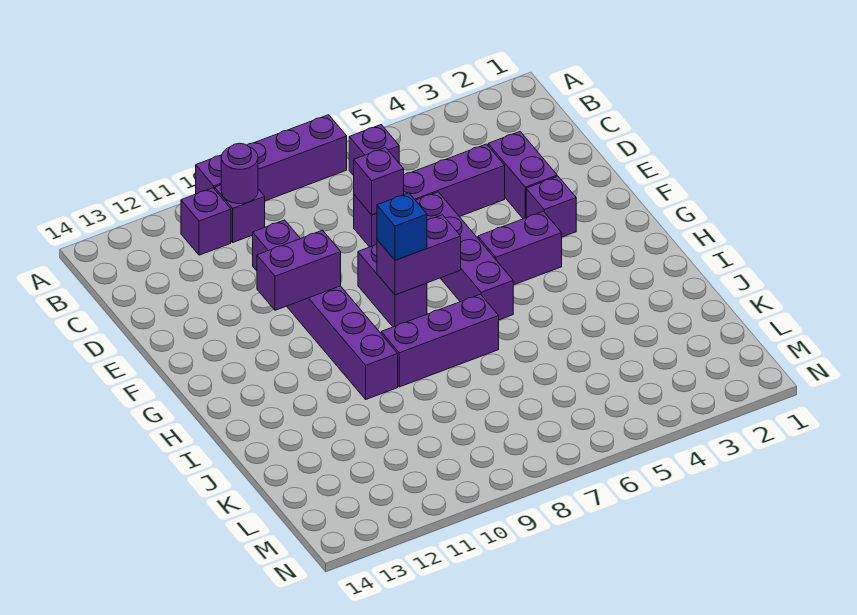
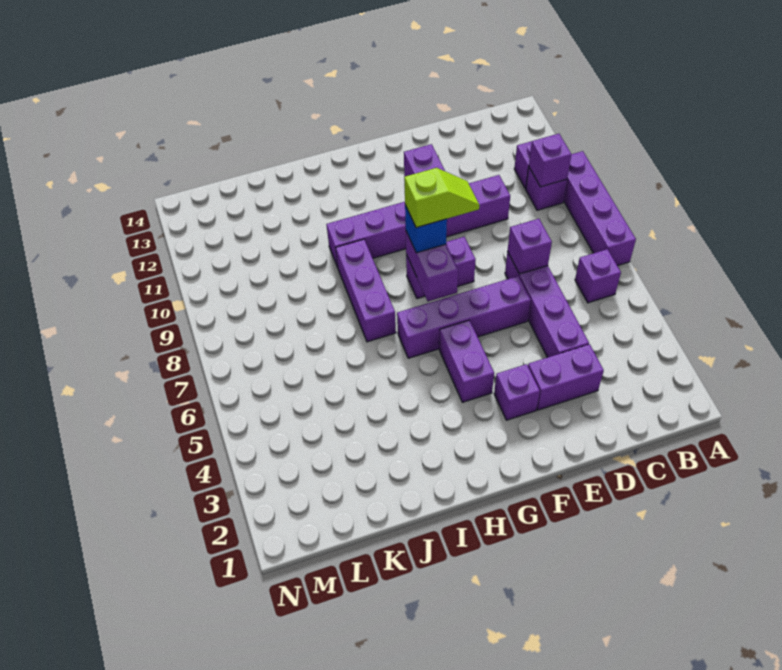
purple 1x1 round brick [221,143,258,204] -> purple 1x1 brick [529,134,571,187]
none -> lime 1x2 slope [404,168,479,228]

